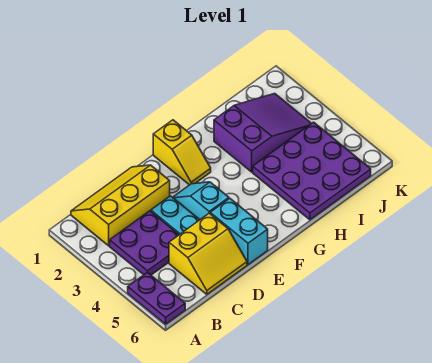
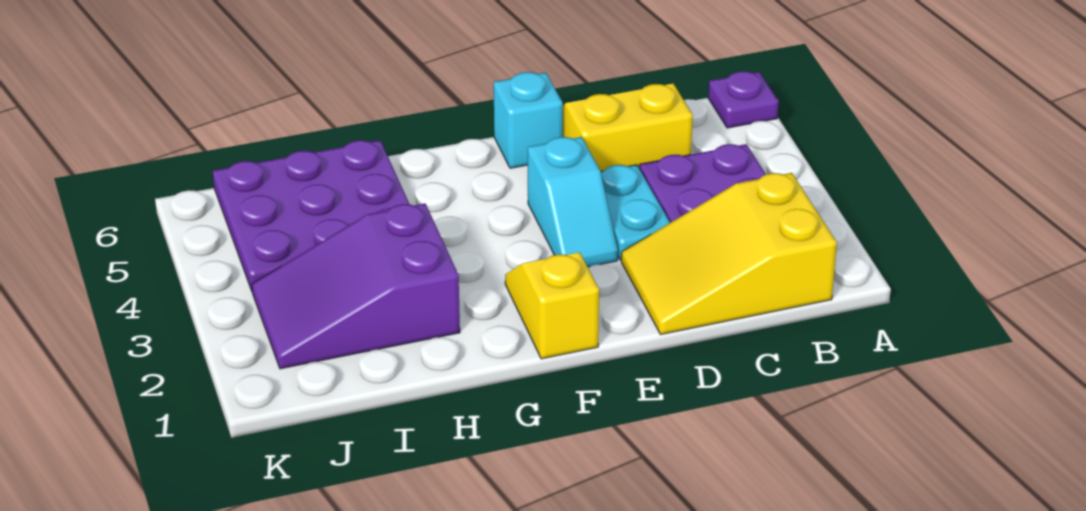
purple 1x2 plate [128,272,185,324] -> purple 1x1 plate [708,71,779,128]
yellow 2x3 slope [71,165,170,246] -> yellow 2x3 slope turned to [621,173,837,334]
cyan 1x2 brick [210,198,268,265] -> cyan 1x1 brick [494,72,563,168]

